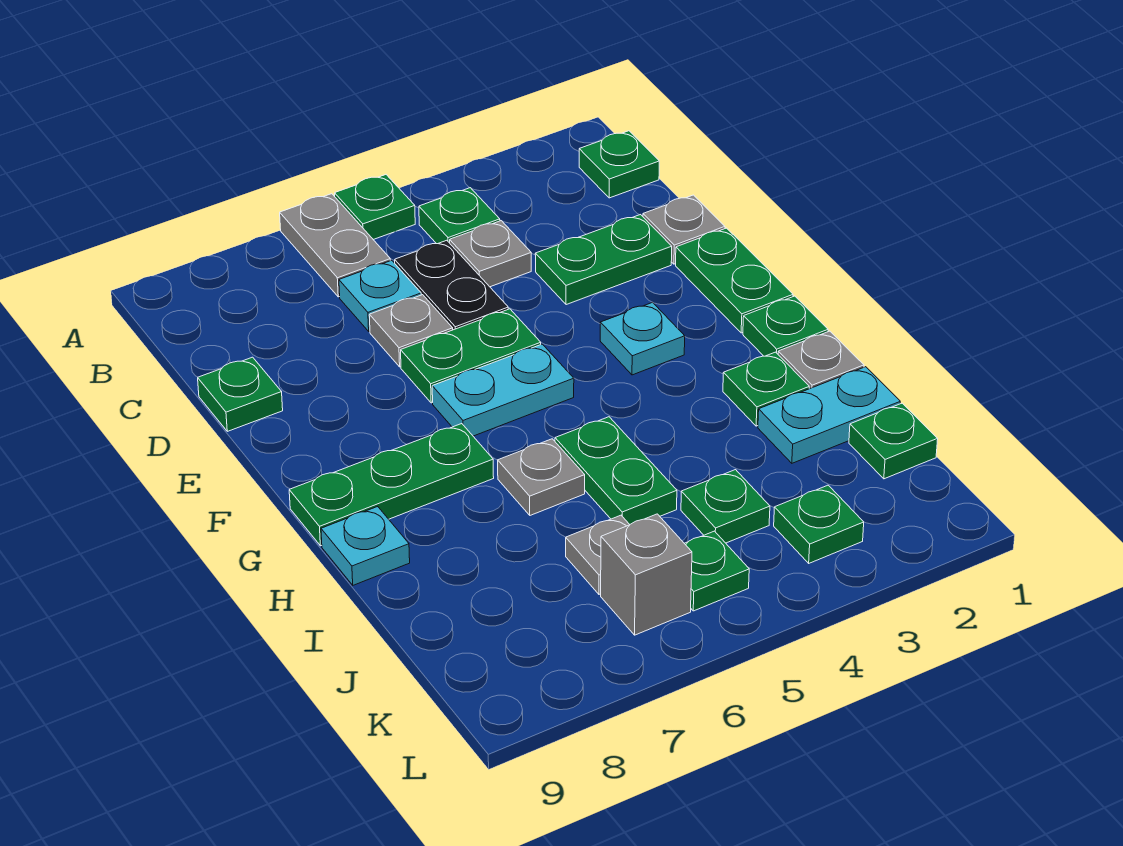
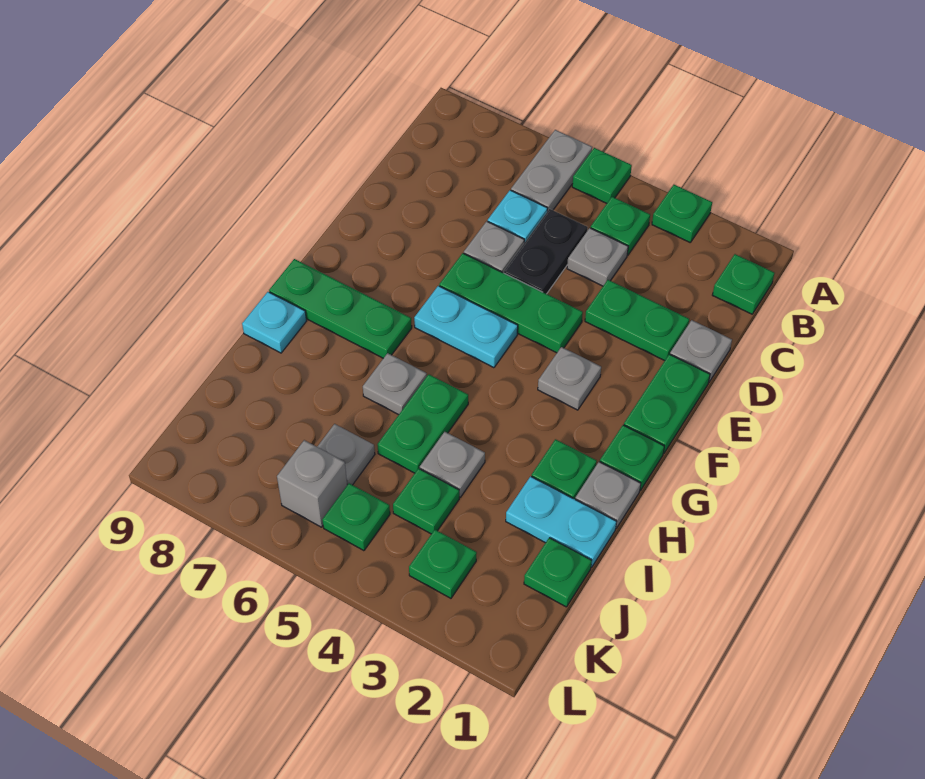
green 1x1 plate [198,357,283,431] -> green 1x1 plate moved to [652,185,712,242]
green 1x2 plate [401,309,541,403] -> green 1x3 plate [439,253,583,353]
cyan 1x1 plate [600,302,685,375] -> grey 1x1 plate [538,347,601,410]
none -> grey 1x1 plate [420,432,485,497]

